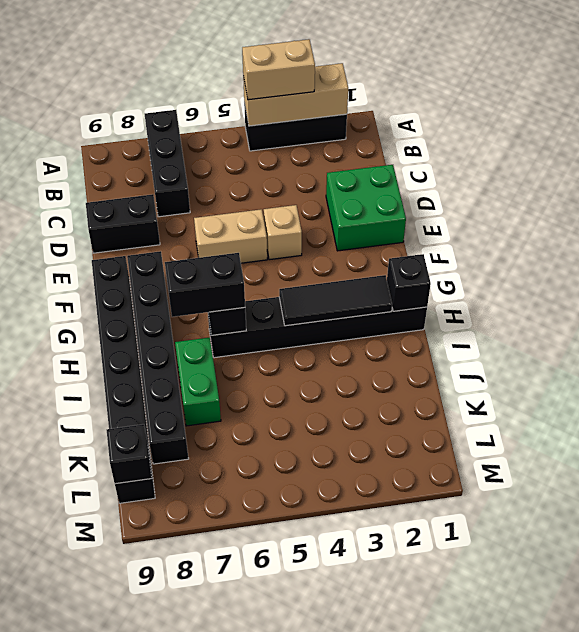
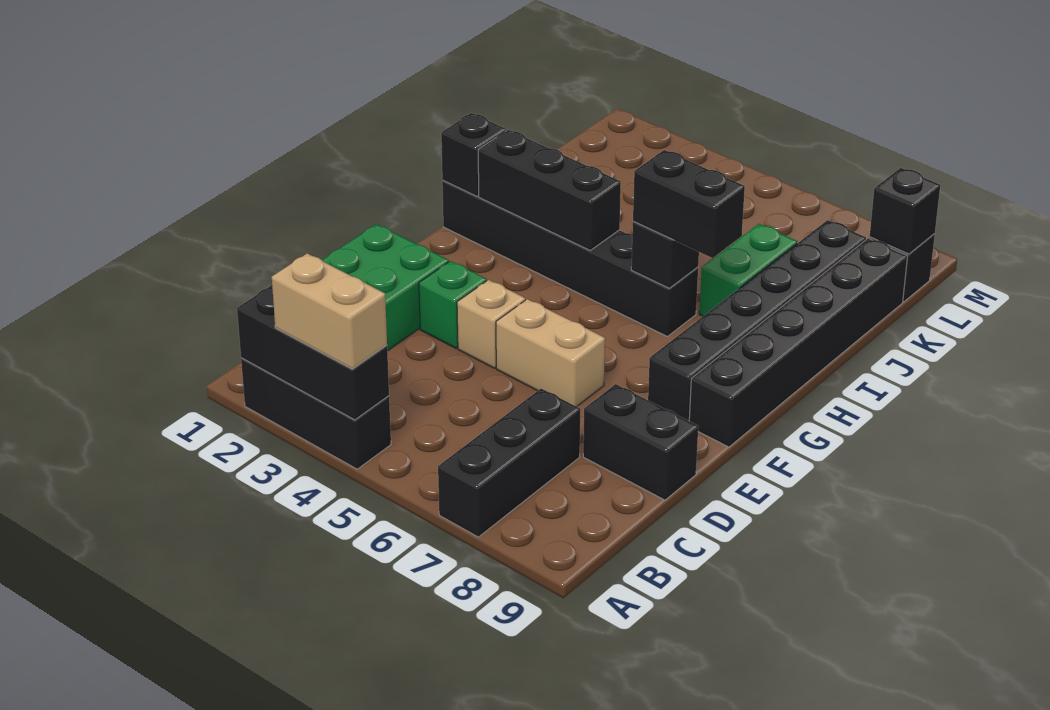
tan 1x3 brick [243,63,348,126] -> black 1x3 brick [237,285,389,420]
none -> green 1x1 brick [419,261,487,348]
black 1x3 tile [279,275,392,326] -> black 1x3 brick [478,130,621,250]

